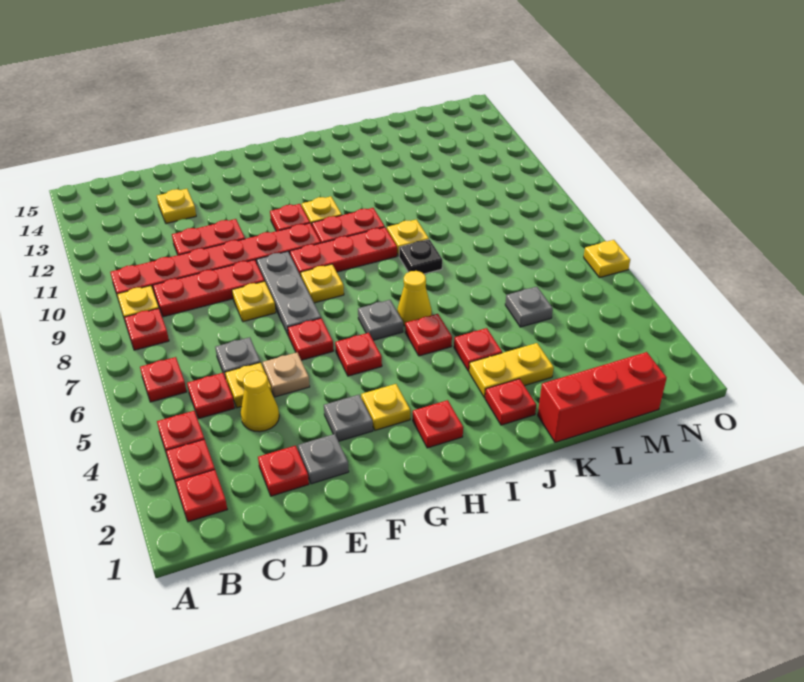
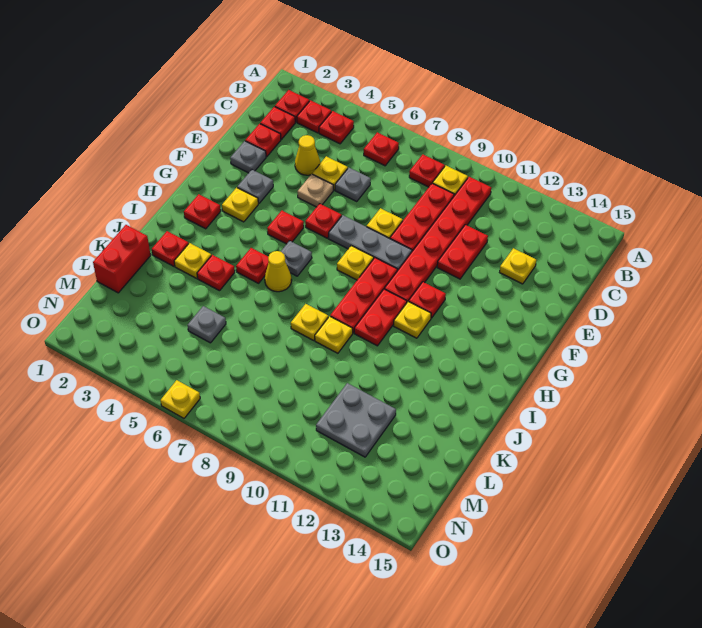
red 1x1 plate [187,373,235,419] -> red 1x1 plate moved to [260,107,295,139]
yellow 1x2 plate [469,343,554,398] -> yellow 1x1 plate [174,243,211,278]
black 1x1 plate [399,239,442,274] -> yellow 1x1 plate [291,304,328,340]
red 1x3 brick [538,352,667,442] -> red 1x2 brick [93,225,151,293]
none -> grey 2x2 plate [316,383,396,457]

